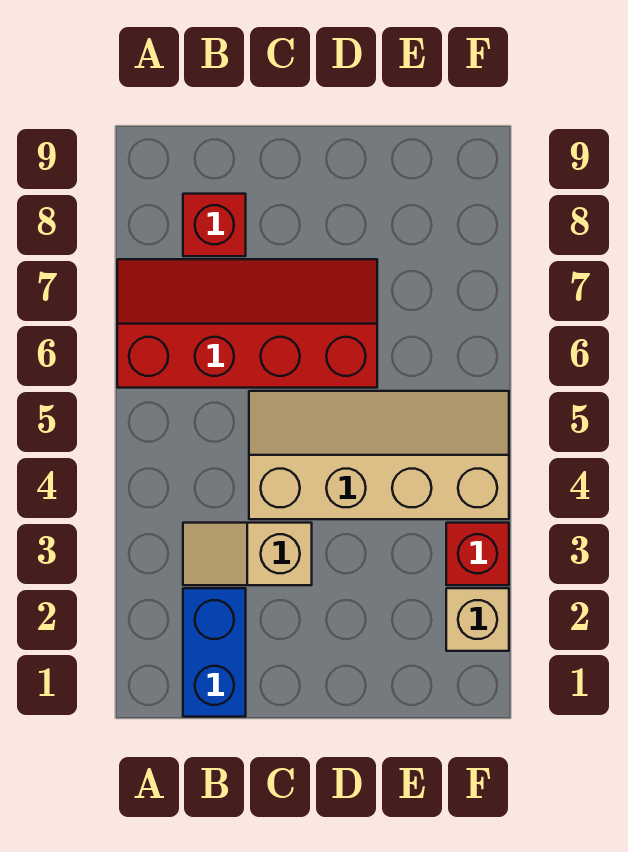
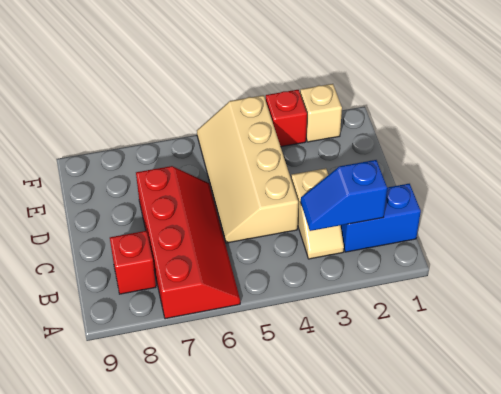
red 2x4 slope [117,259,377,388] -> red 2x4 slope turned to [136,166,240,319]
none -> blue 1x2 slope [301,160,387,231]

